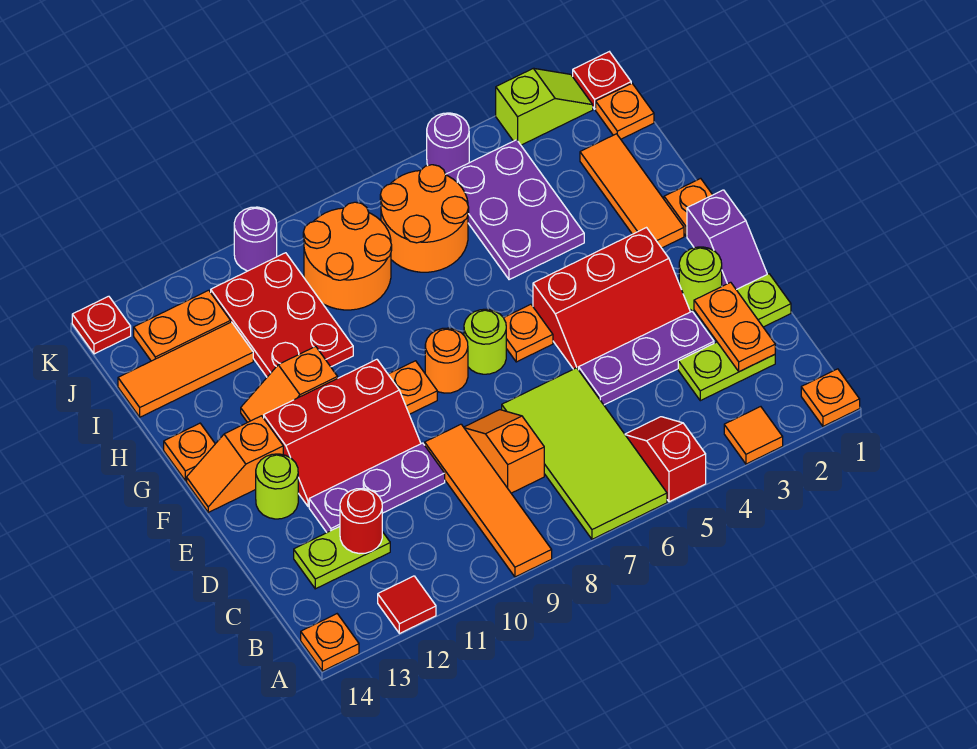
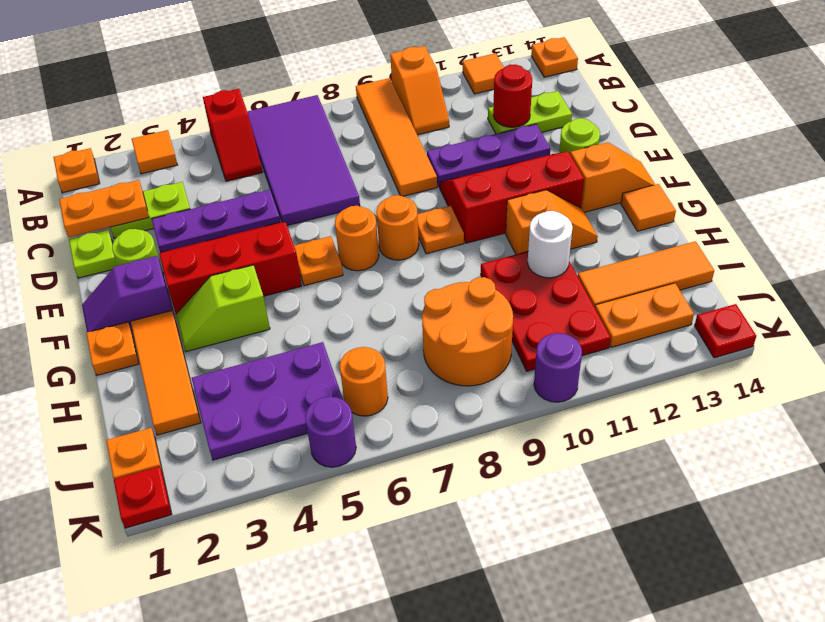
lime 2x4 tile [502,368,667,539] -> purple 2x4 tile [247,95,360,226]
red 1x1 tile [378,576,436,634] -> orange 1x1 tile [463,53,504,94]
orange 1x2 plate [694,282,775,372] -> orange 1x2 plate turned to [59,180,149,237]
orange 1x2 slope [464,410,544,493] -> orange 1x2 slope moved to [390,46,449,135]
purple 1x2 slope [687,190,767,290] -> purple 1x2 slope turned to [82,256,174,332]
lime 1x1 round brick [464,309,506,374] -> orange 1x1 round brick [335,206,379,271]
orange 1x1 plate [164,423,215,481] -> orange 1x1 tile [621,184,676,231]
purple 2x3 plate [446,140,584,280] -> purple 2x3 plate turned to [192,342,343,460]
none -> white 1x1 round brick [528,211,573,278]
orange 2x2 round brick [380,165,469,272] -> orange 1x1 round brick [340,347,388,416]
lime 1x2 slope [496,68,593,145] -> lime 1x2 slope moved to [176,265,270,352]

